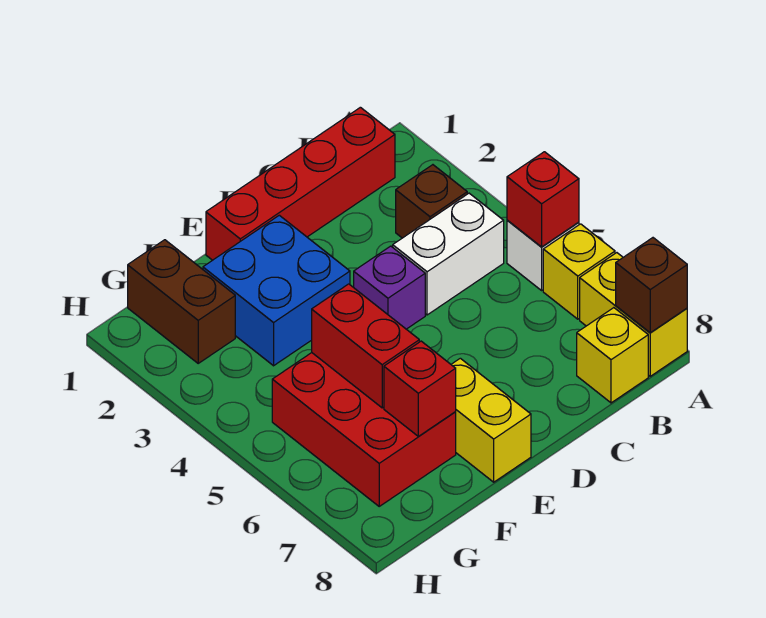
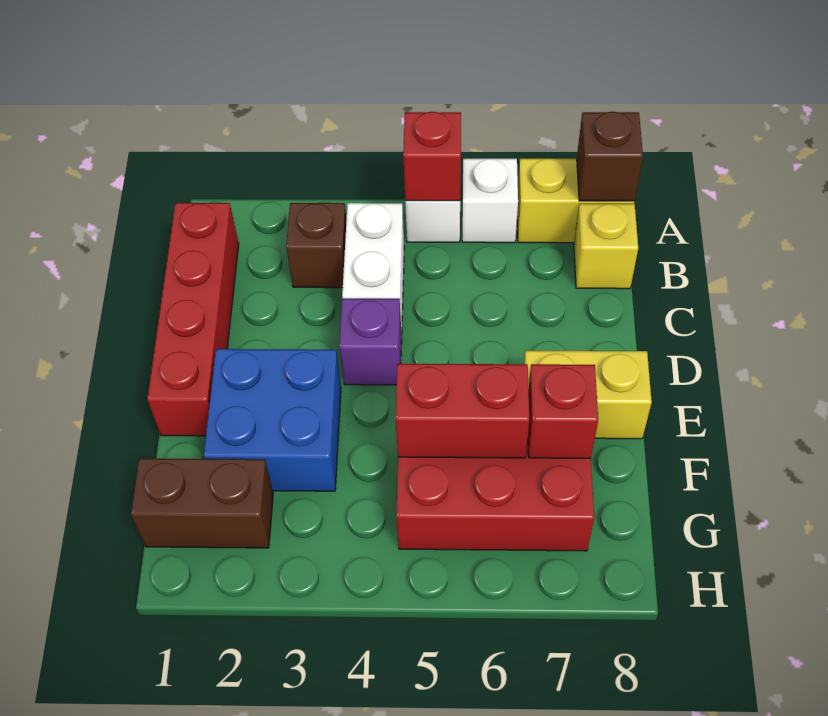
yellow 1x1 brick [543,224,615,319] -> white 1x1 brick [462,159,518,243]

